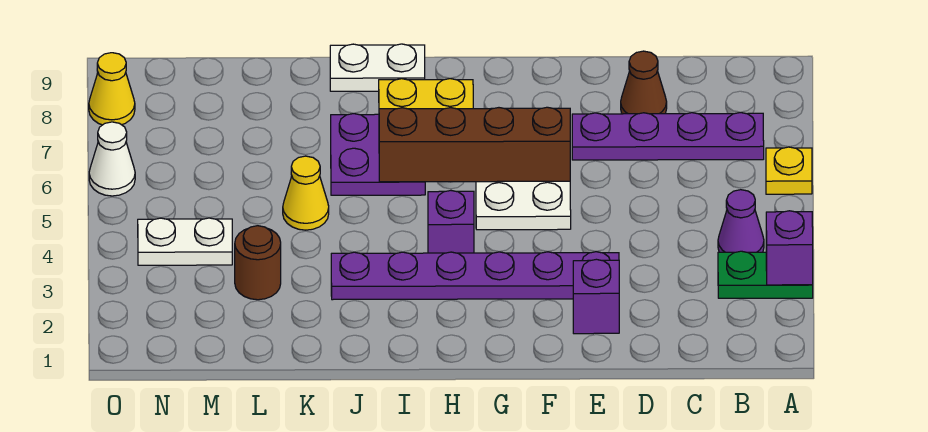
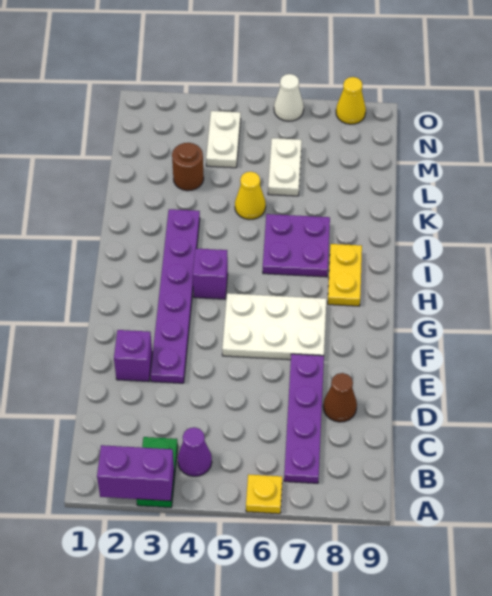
purple 1x1 brick [766,211,813,285] -> purple 1x2 brick [97,445,174,501]
brown 1x4 brick [379,107,570,182] -> none
white 1x2 plate [330,44,425,91] -> white 1x2 plate moved to [268,138,302,196]

